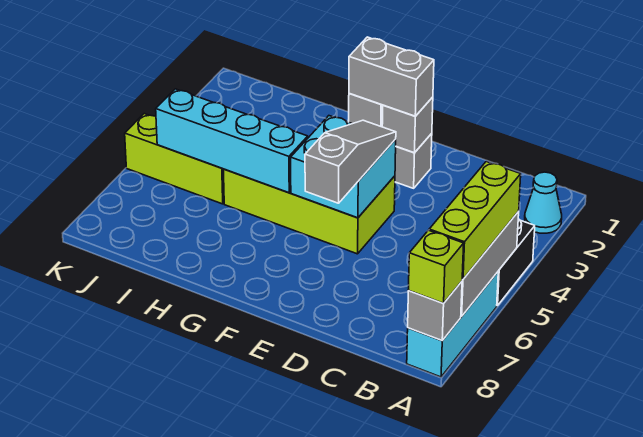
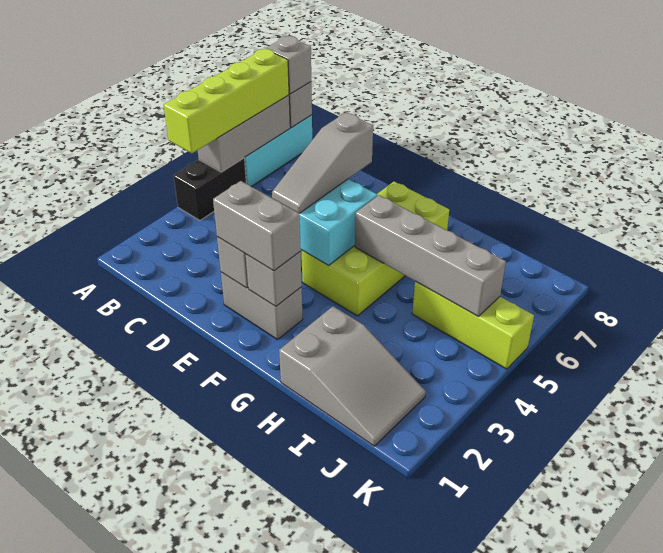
cyan 1x1 cone [525,172,562,233] -> none
lime 1x3 brick [429,162,521,279] -> lime 1x4 brick [164,49,289,153]
lime 1x1 brick [409,230,464,303] -> grey 1x1 brick [265,36,311,94]
lime 2x4 brick [223,169,395,254] -> lime 2x4 brick turned to [302,182,449,316]
cyan 1x4 brick [156,89,308,193] -> grey 1x4 brick [355,195,506,316]
none -> grey 2x3 slope [279,306,426,446]

